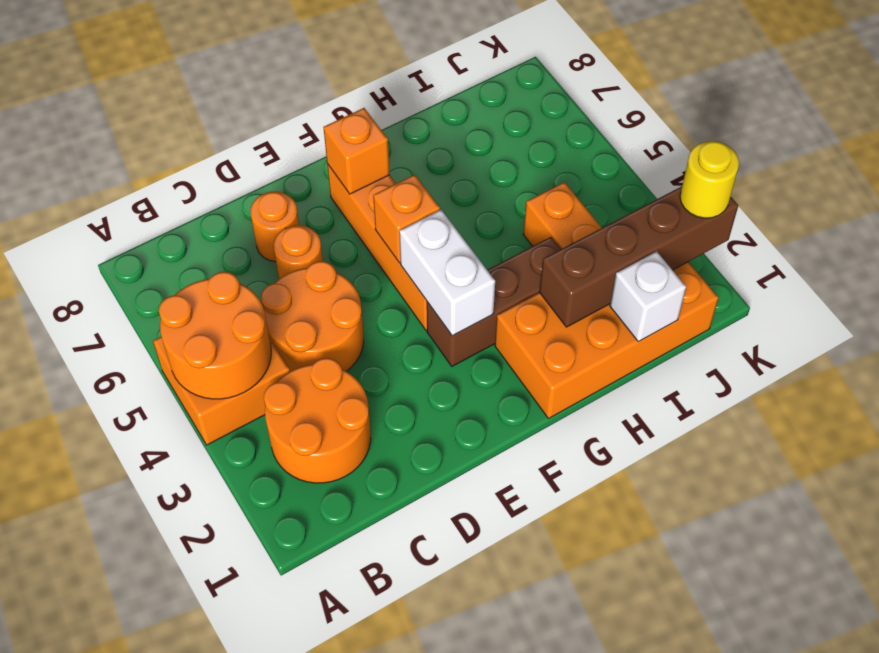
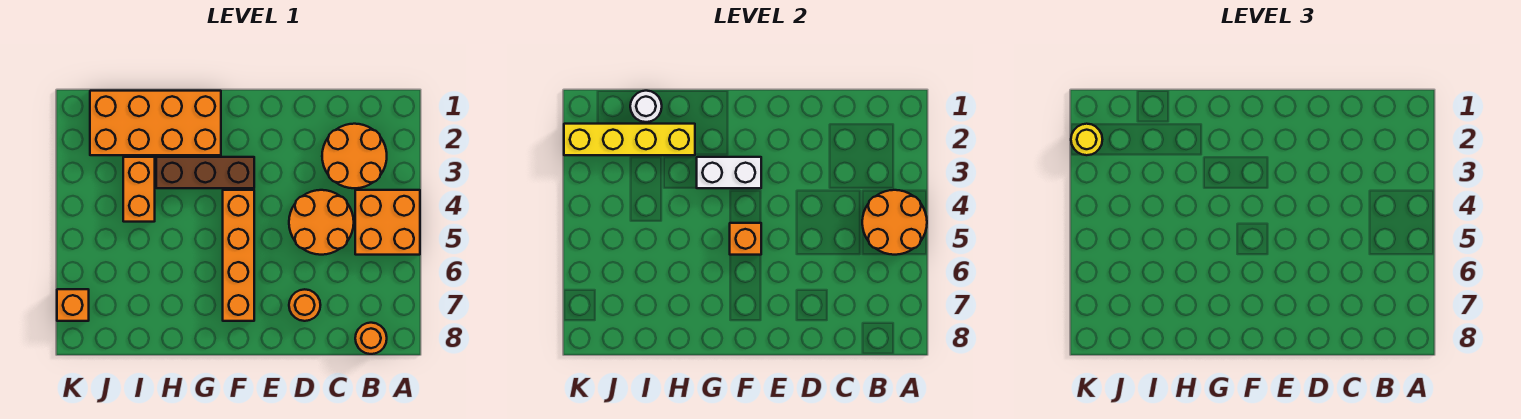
orange 1x1 round brick [274,225,323,279] -> orange 1x1 round brick moved to [355,323,387,354]
white 1x2 brick [399,210,495,336] -> white 1x2 brick turned to [697,157,761,188]
orange 1x1 brick [323,108,390,194] -> orange 1x1 brick moved to [57,289,89,321]
brown 1x4 brick [539,186,738,327] -> yellow 1x4 brick [564,124,695,155]
white 1x1 brick [610,251,686,342] -> white 1x1 round brick [630,91,662,122]

